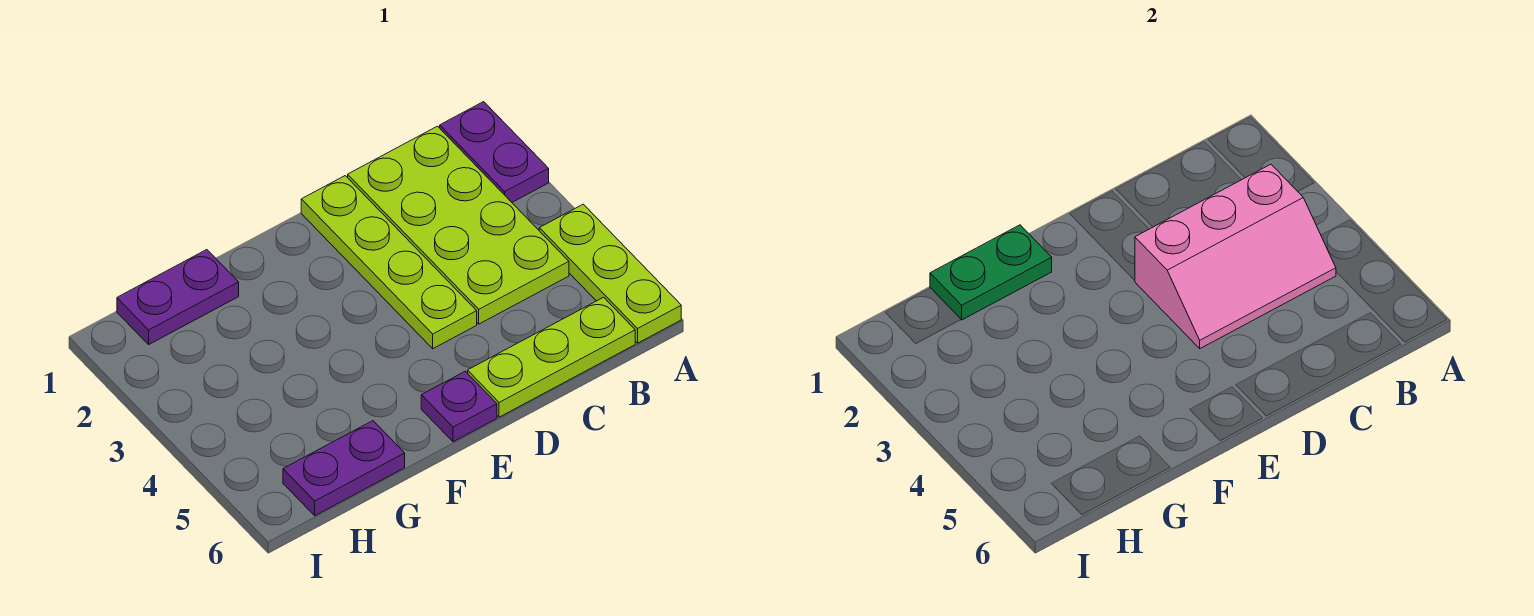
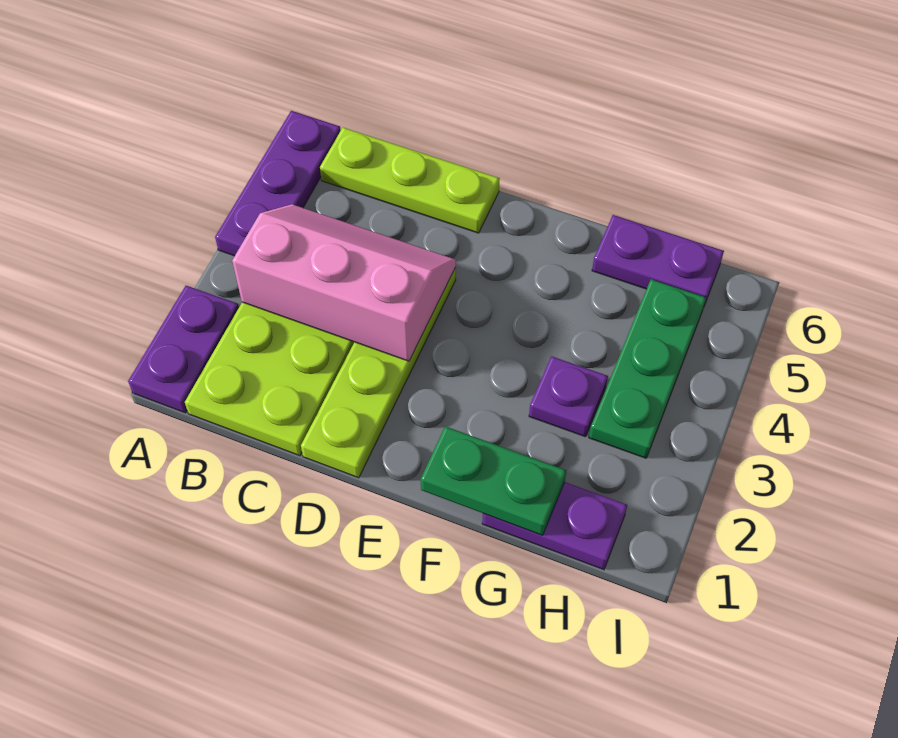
lime 1x3 plate [539,204,681,343] -> purple 1x3 plate [215,111,341,256]
purple 1x1 plate [421,371,497,442] -> purple 1x1 plate moved to [529,356,608,437]
none -> green 1x3 plate [589,279,706,458]

